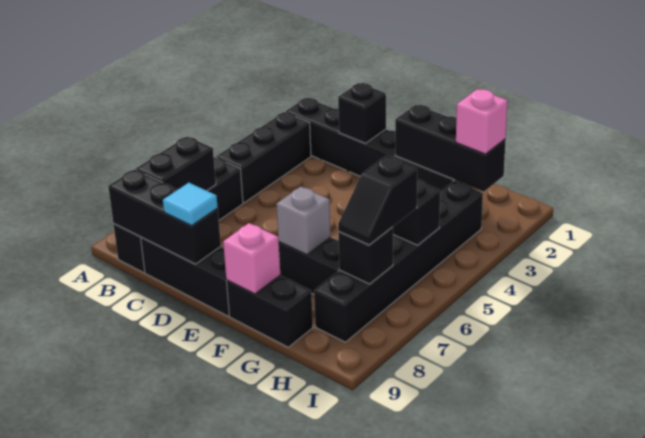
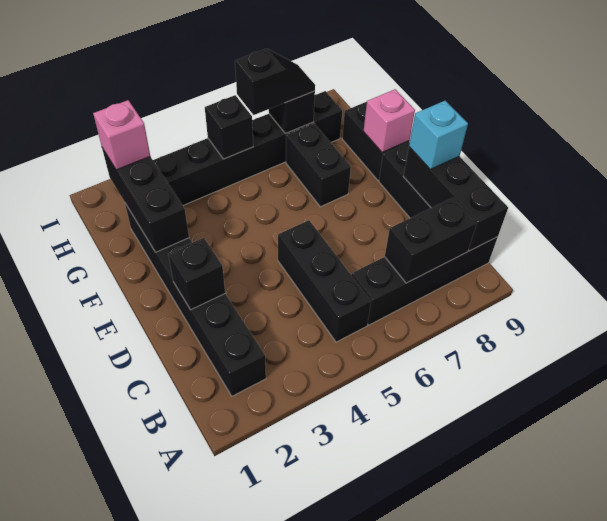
black 1x3 brick [216,112,311,203] -> black 1x3 brick turned to [278,220,371,342]
cyan 1x1 tile [163,183,218,226] -> cyan 1x1 brick [409,101,468,169]
grey 1x1 brick [276,187,331,255] -> none

